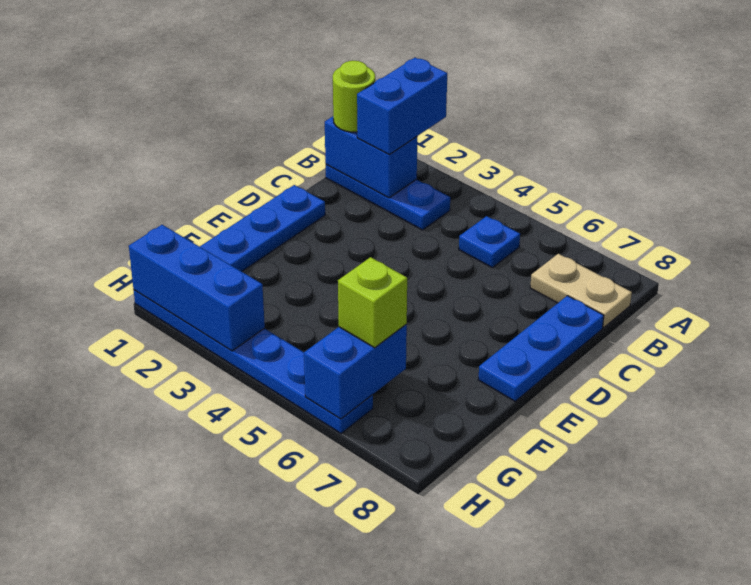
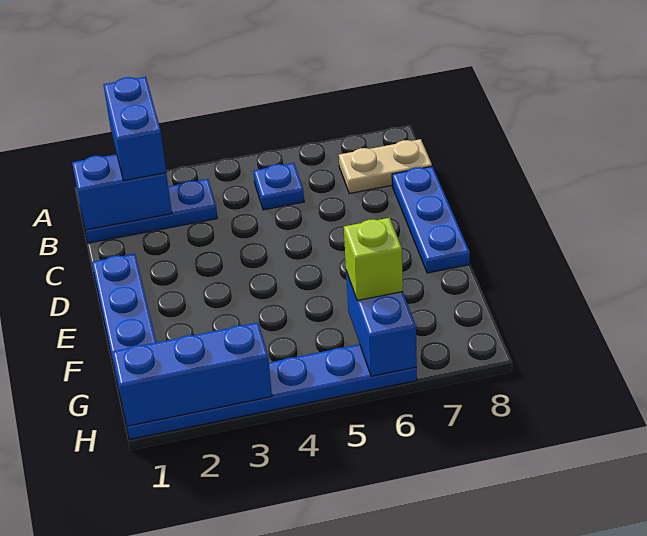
lime 1x1 round brick [333,61,375,132] -> none

